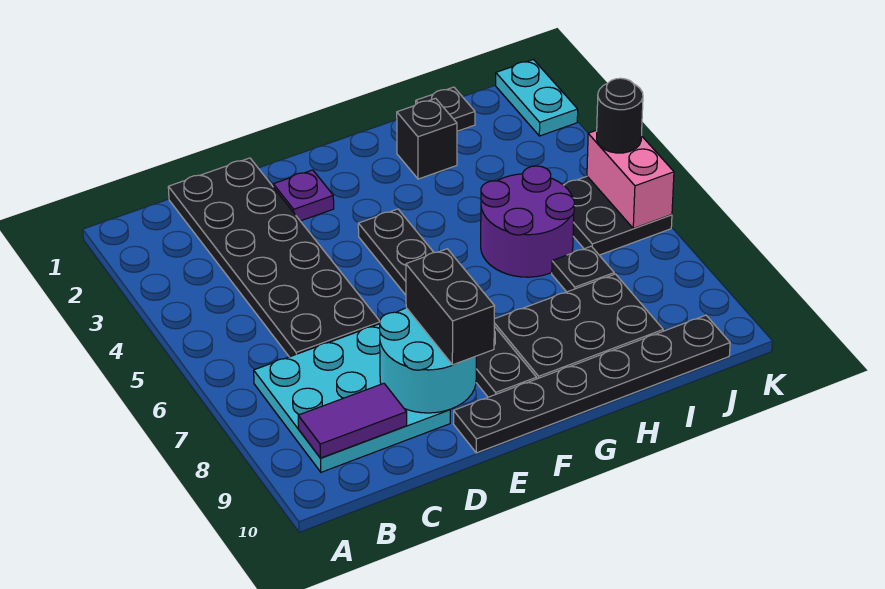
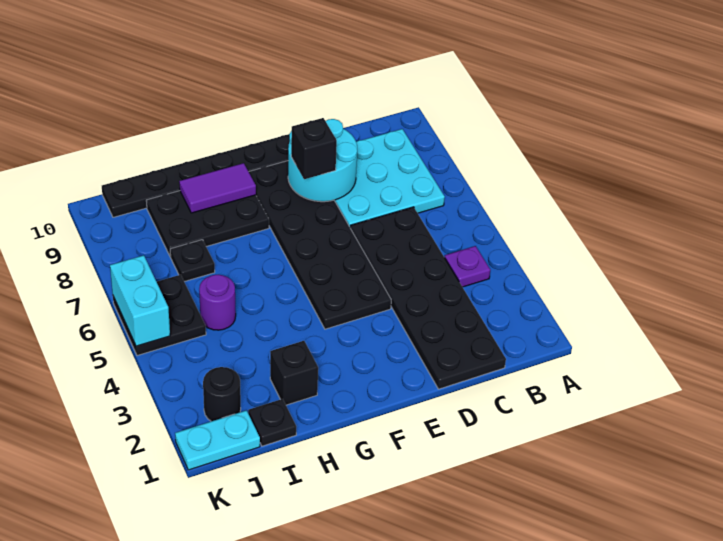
purple 1x2 tile [298,383,407,458] -> purple 1x2 tile moved to [179,163,256,213]
purple 1x1 plate [273,170,334,221] -> purple 1x1 plate moved to [445,246,490,287]
black 1x2 brick [406,249,495,365] -> black 1x1 brick [291,118,337,179]
black 1x6 plate [358,209,537,397] -> black 2x6 plate [249,161,391,329]
purple 2x2 round brick [481,166,574,277] -> purple 1x1 round brick [199,275,236,330]
cyan 1x2 plate [496,60,578,136] -> cyan 1x2 plate turned to [175,410,260,470]
pink 1x2 brick [587,130,674,228] -> cyan 1x2 brick [110,255,170,346]
black 1x1 round brick [597,78,643,153] -> black 1x1 round brick moved to [203,367,241,421]

